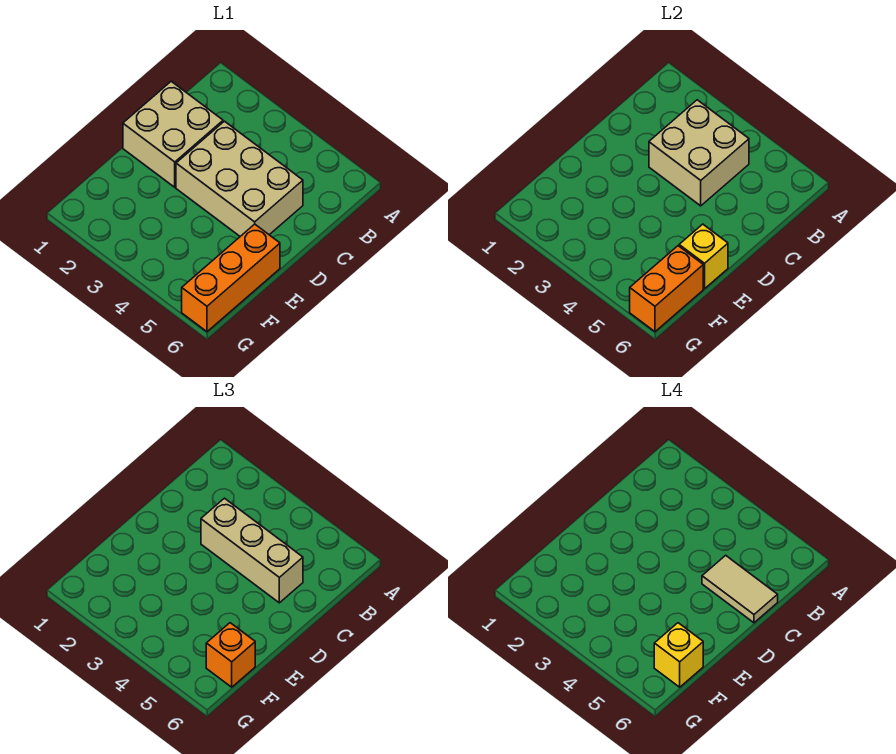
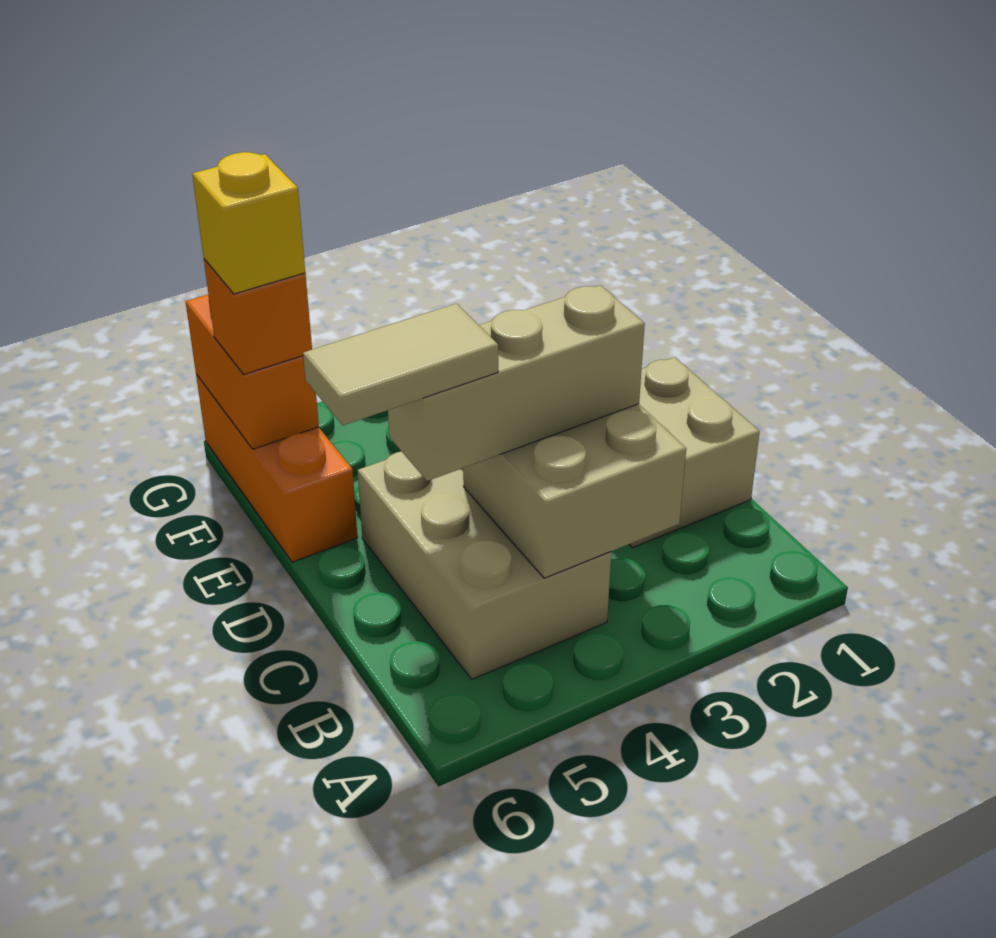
tan 2x3 brick [176,121,303,236] -> tan 2x3 brick turned to [358,451,611,679]
yellow 1x1 brick [679,224,728,289] -> none

